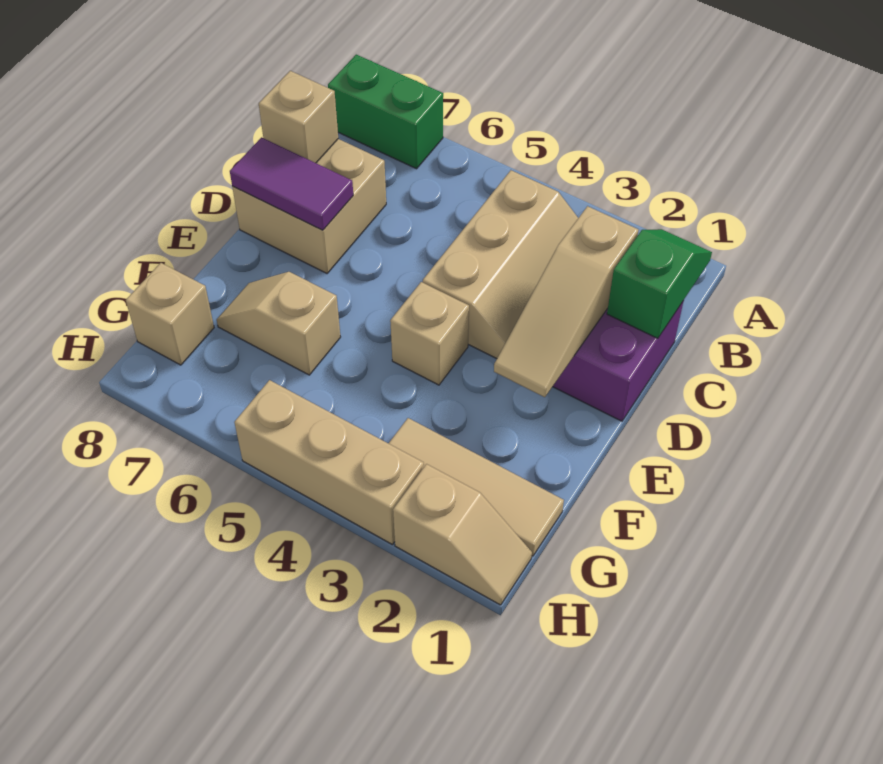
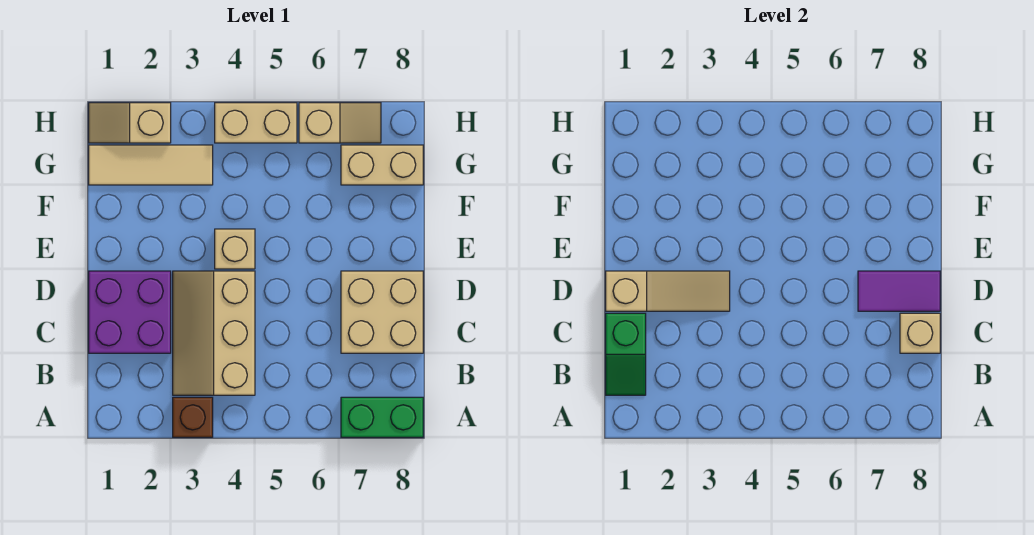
none -> brown 1x1 brick [173,397,213,437]
tan 1x3 slope [494,206,638,397] -> tan 1x3 slope turned to [606,271,730,311]
tan 1x2 slope [217,272,340,375] -> tan 1x2 slope moved to [299,103,381,143]
tan 1x1 brick [126,263,214,365] -> tan 1x2 brick [341,145,423,185]
tan 1x3 brick [234,380,424,545] -> tan 1x2 brick [215,103,297,143]

